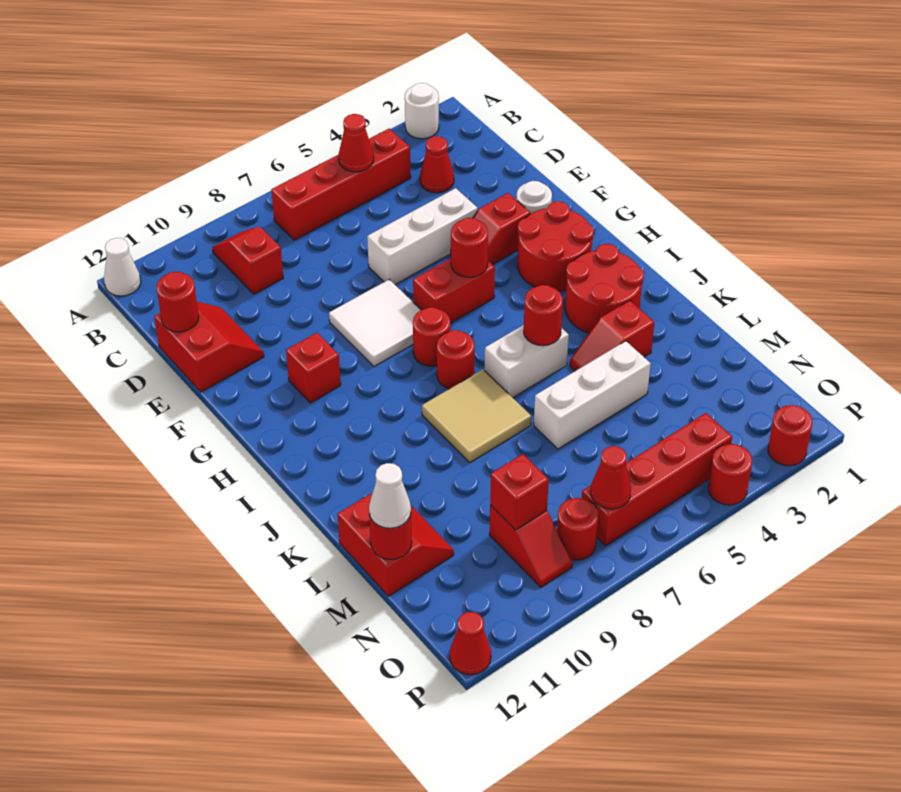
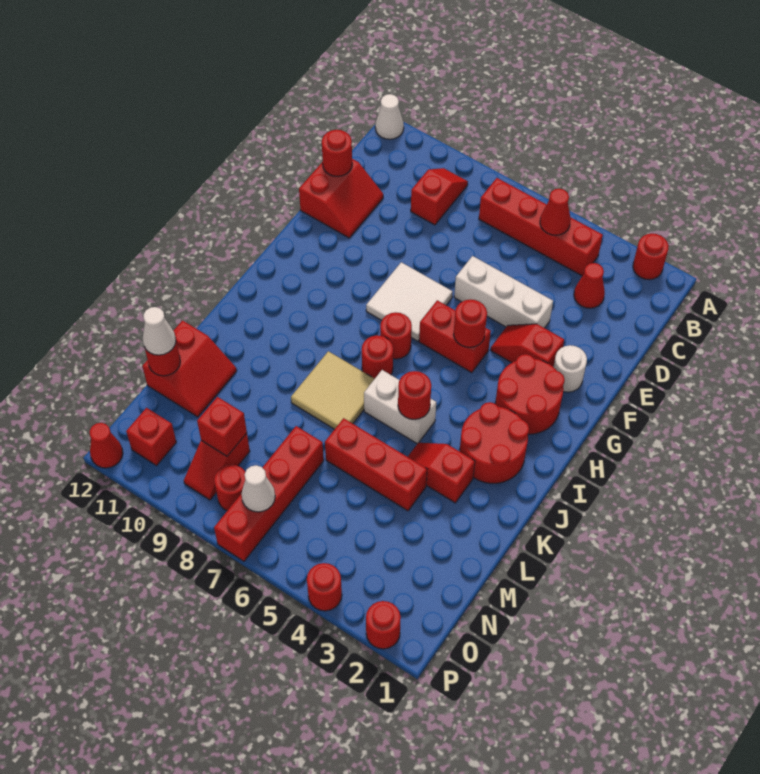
white 1x1 round brick [405,83,439,139] -> red 1x1 round brick [633,233,669,280]
red 1x1 brick [286,333,341,403] -> red 1x1 brick moved to [126,408,176,466]
white 1x3 brick [534,341,651,449] -> red 1x3 brick [325,418,427,511]
red 1x4 brick [582,413,732,546] -> red 1x4 brick turned to [214,426,324,561]
red 1x1 cone [591,446,631,509] -> white 1x1 cone [241,465,275,512]

